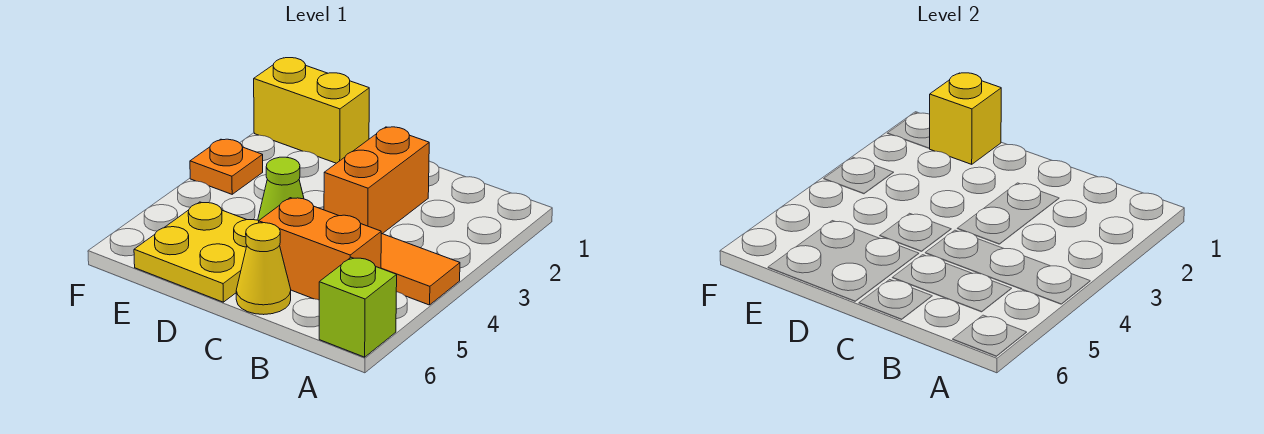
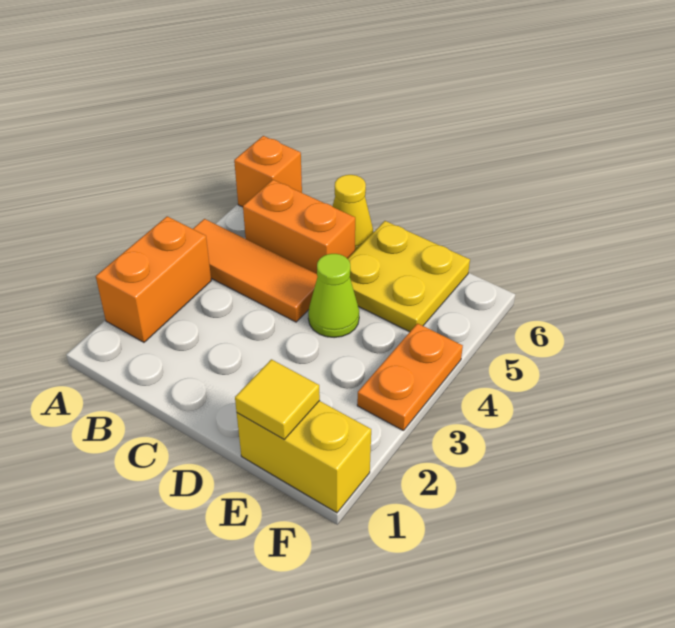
lime 1x1 brick [319,257,397,357] -> orange 1x1 brick [234,136,302,207]
orange 1x2 brick [324,127,429,234] -> orange 1x2 brick moved to [96,216,211,342]
yellow 1x1 brick [930,73,1001,164] -> yellow 1x1 tile [235,359,320,439]
orange 1x1 plate [190,139,263,194] -> orange 1x2 plate [357,323,463,431]

